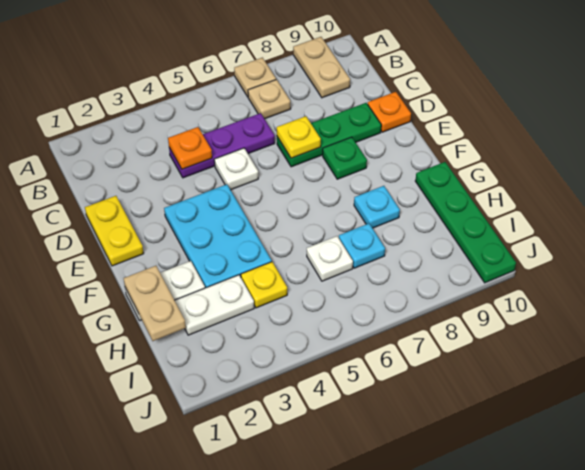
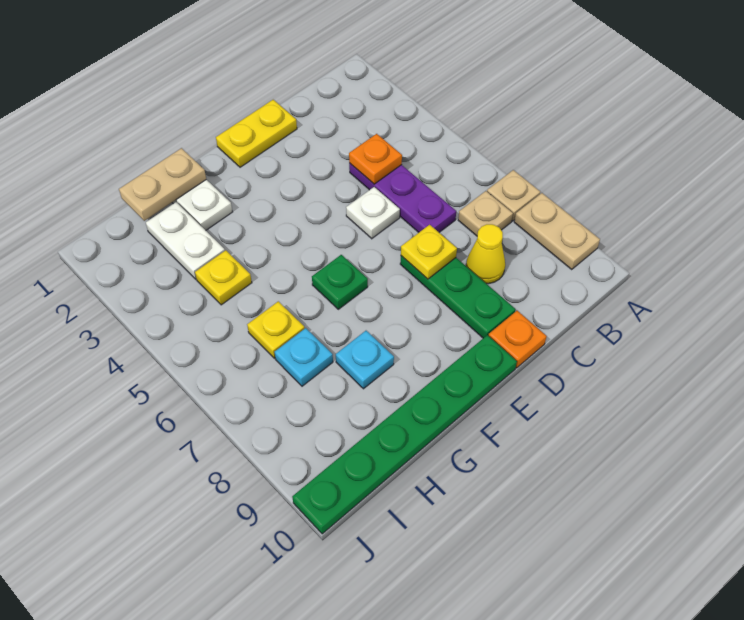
tan 1x2 plate [293,37,350,98] -> tan 1x2 plate turned to [514,193,600,269]
none -> yellow 1x1 cone [466,224,505,284]
cyan 2x3 plate [164,184,272,288] -> none
green 1x1 plate [323,137,367,179] -> green 1x1 plate moved to [312,255,368,309]
green 1x4 plate [415,162,516,283] -> green 1x6 plate [292,335,517,534]
white 1x1 plate [307,236,353,281] -> yellow 1x1 plate [247,301,305,358]

